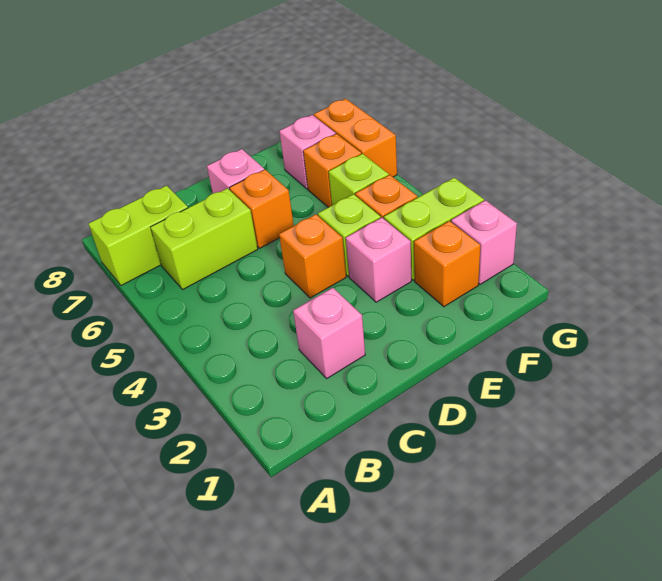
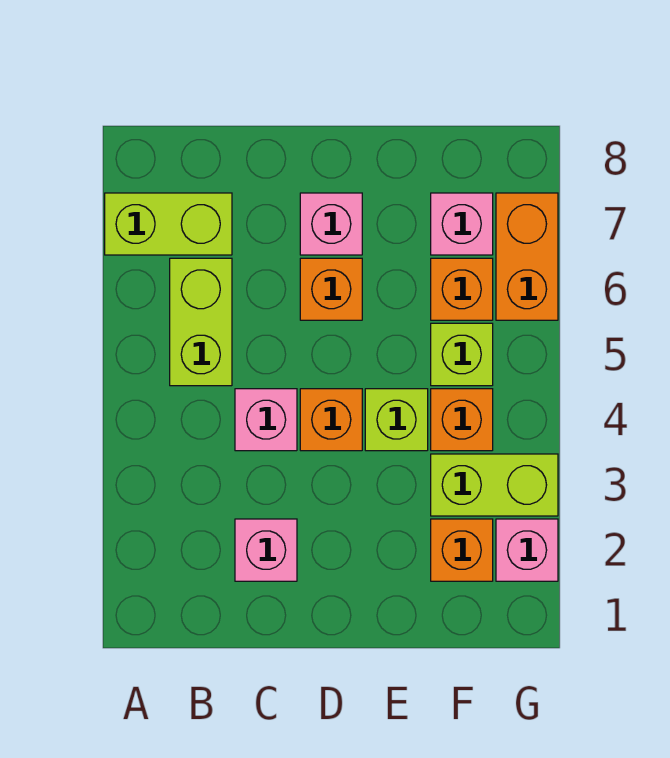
lime 1x2 brick [151,188,258,290] -> lime 1x2 brick turned to [170,258,232,386]
pink 1x1 brick [346,218,411,302] -> pink 1x1 brick moved to [235,389,297,451]

